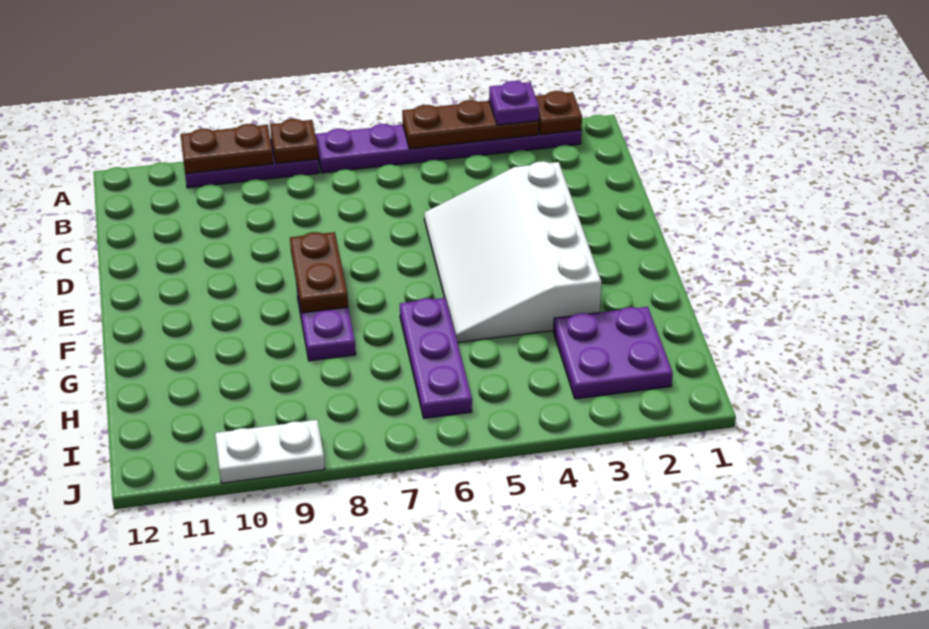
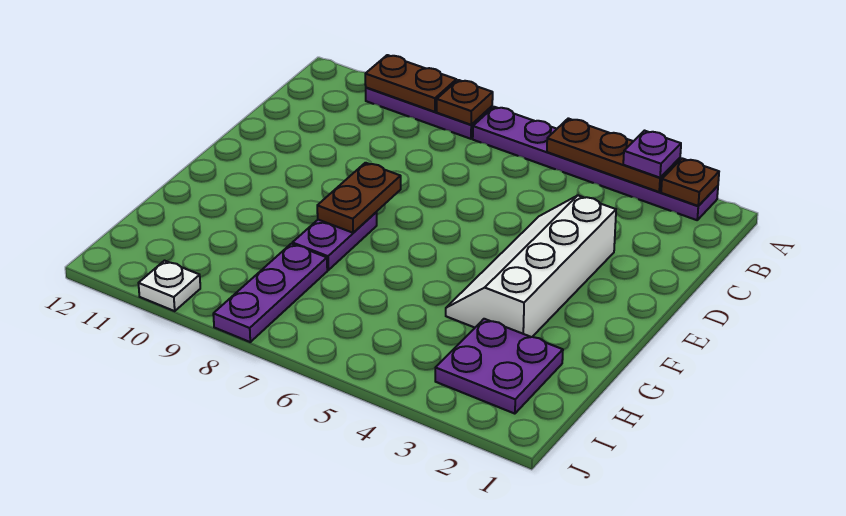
white 3x4 slope [424,161,601,342] -> white 2x4 slope [446,195,616,337]
purple 1x3 plate [400,298,472,418] -> purple 1x3 plate moved to [213,244,327,342]
white 1x2 plate [215,420,325,483] -> white 1x1 plate [139,261,200,311]

